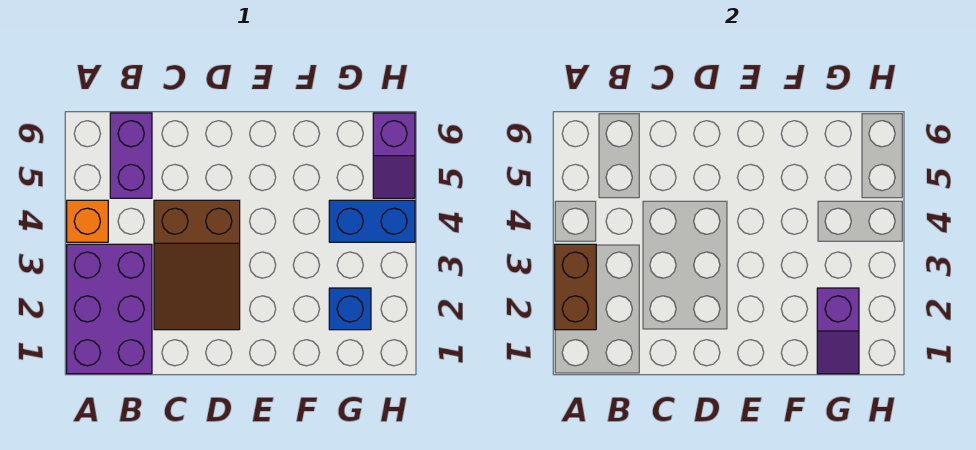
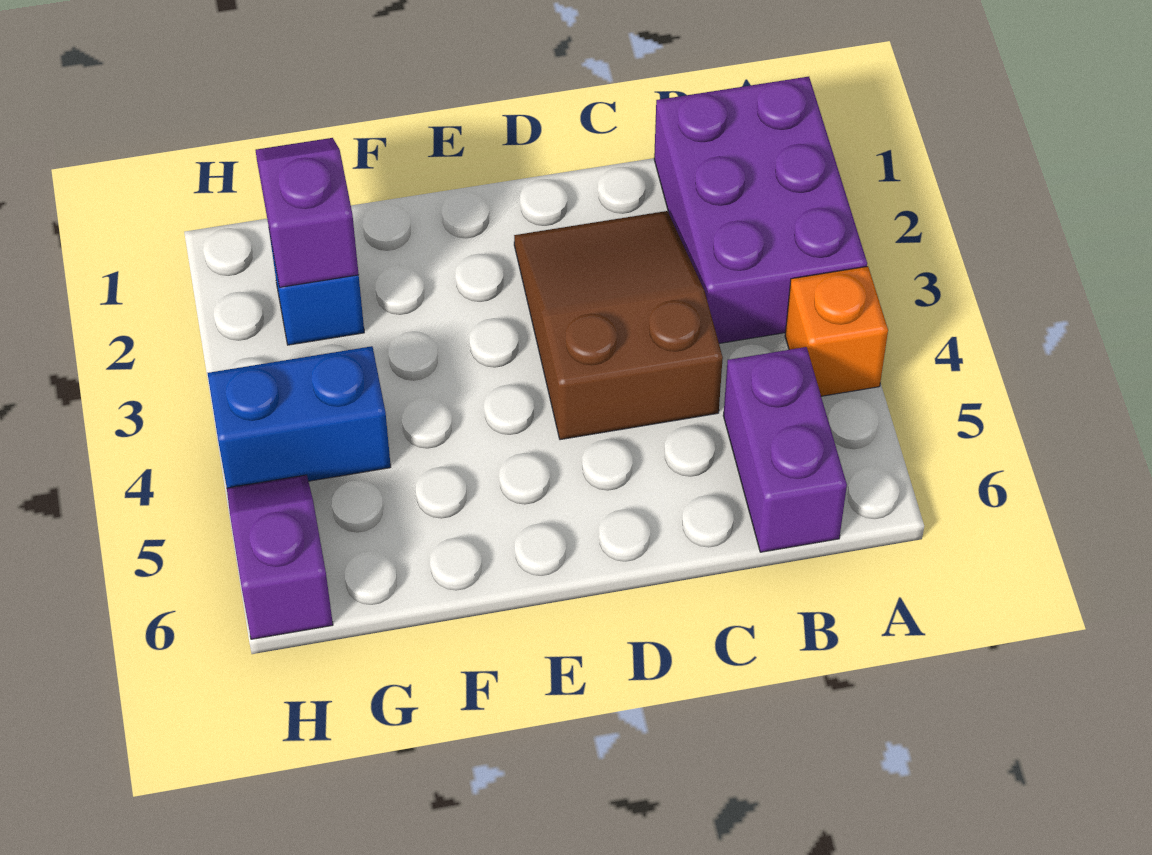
brown 1x2 brick [555,244,596,330] -> none

